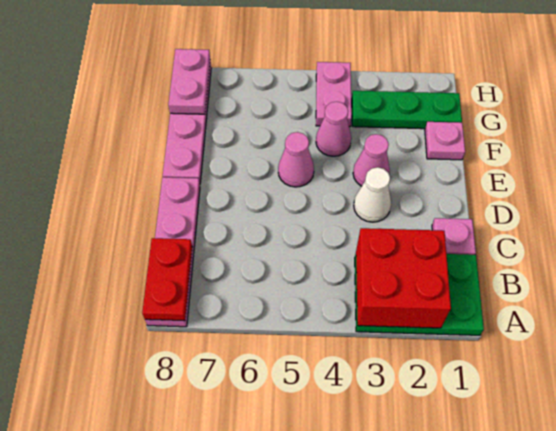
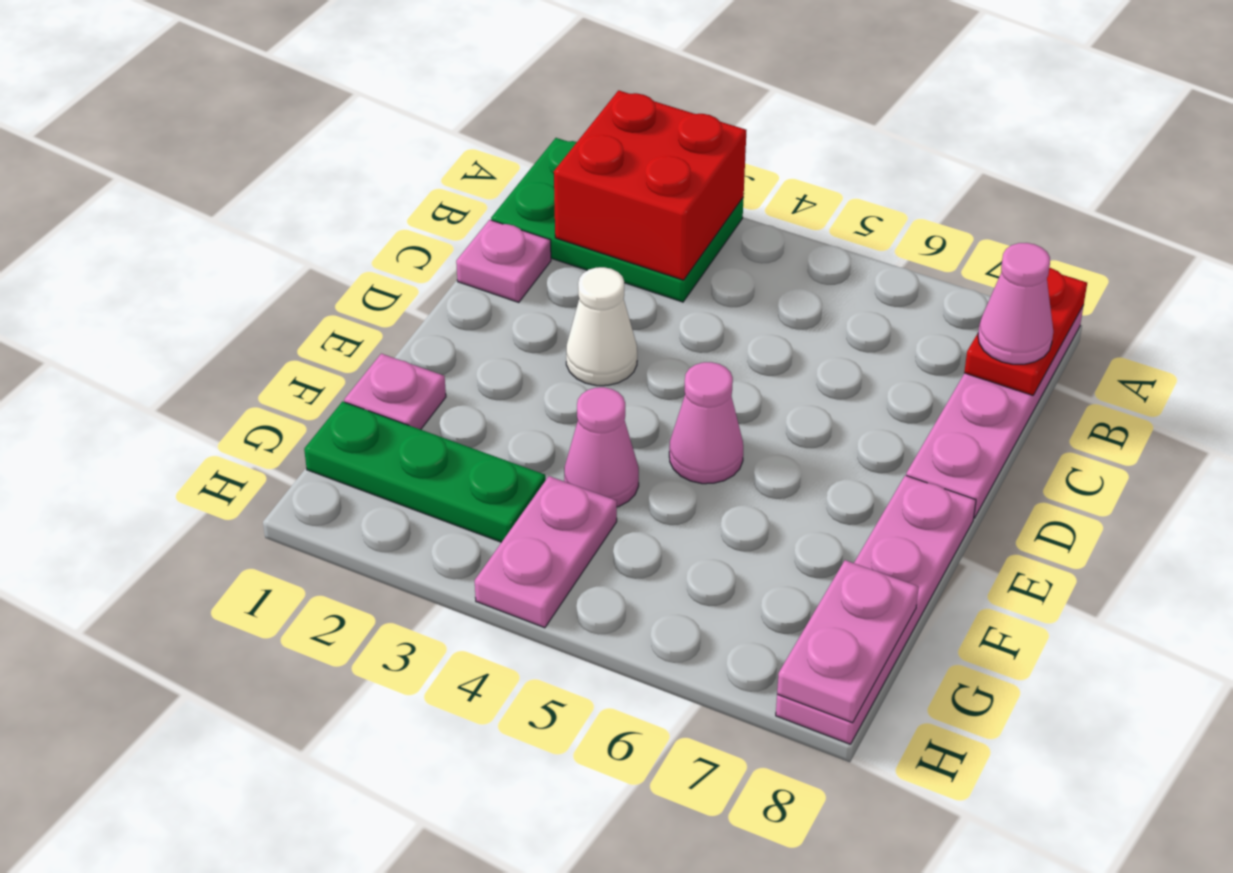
pink 1x1 cone [353,134,390,186] -> pink 1x1 cone moved to [978,243,1053,364]

